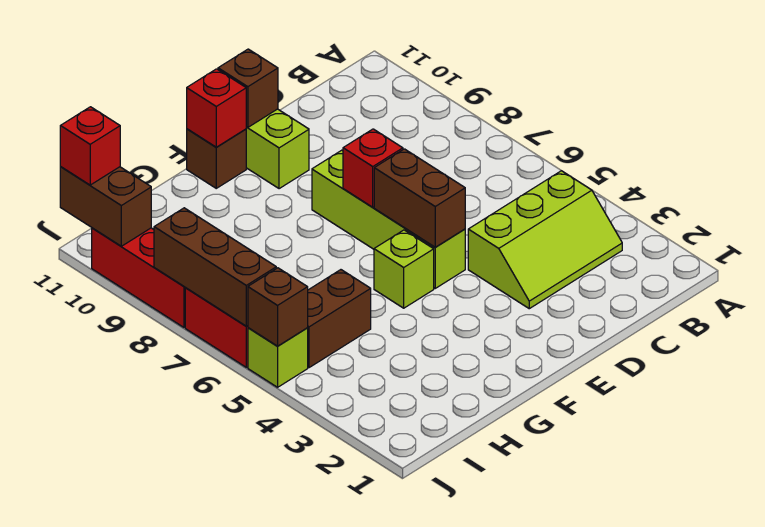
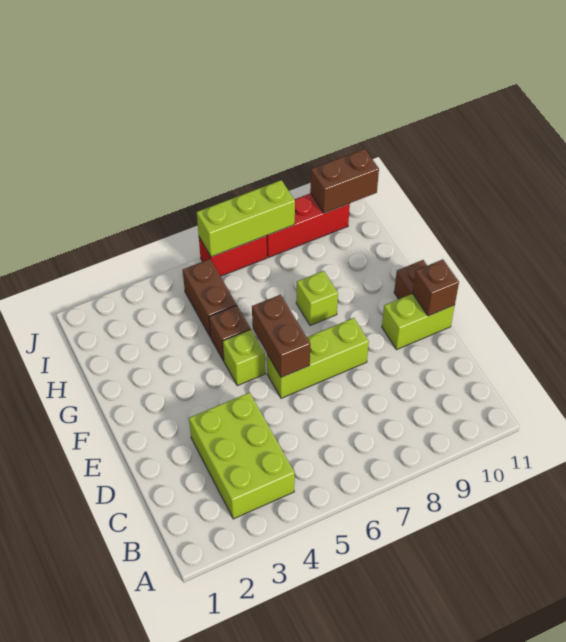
lime 2x3 slope [468,171,622,309] -> lime 2x3 brick [189,392,295,519]
lime 1x4 brick [312,150,465,288] -> lime 1x3 brick [267,318,369,398]
brown 1x2 brick [374,149,465,247] -> brown 1x2 brick turned to [252,295,310,377]
red 1x1 brick [343,129,403,207] -> none
red 1x1 brick [187,69,246,147] -> none
lime 1x1 brick [248,328,308,387] -> lime 1x1 brick moved to [296,271,338,325]
brown 1x1 brick [248,268,308,346] -> brown 1x1 brick moved to [209,306,251,361]
brown 1x3 brick [154,208,276,326] -> lime 1x3 brick [197,180,295,257]
red 1x1 brick [60,107,120,185] -> none

